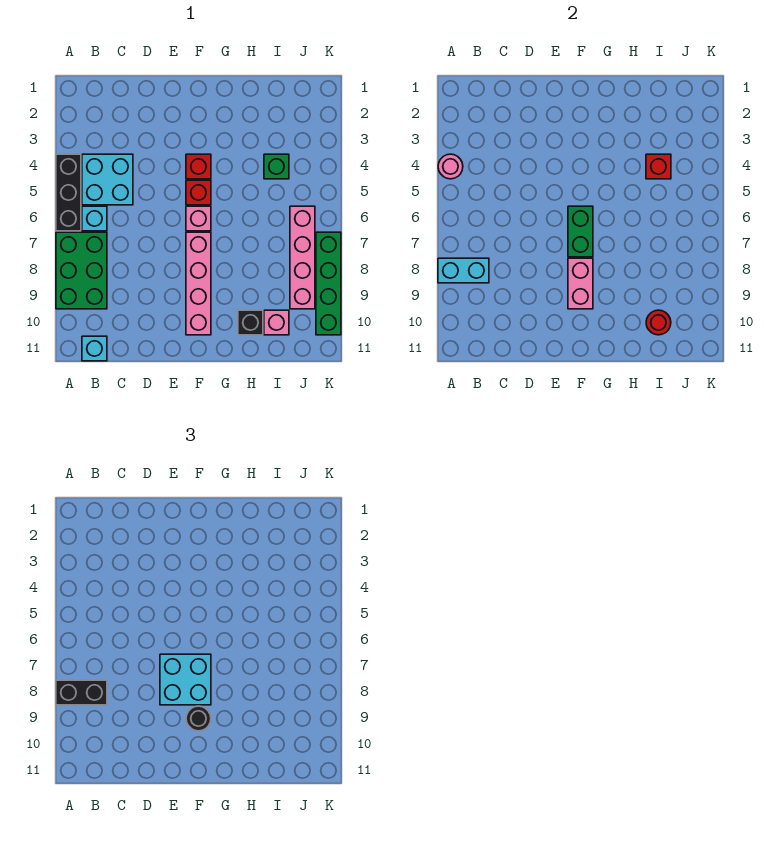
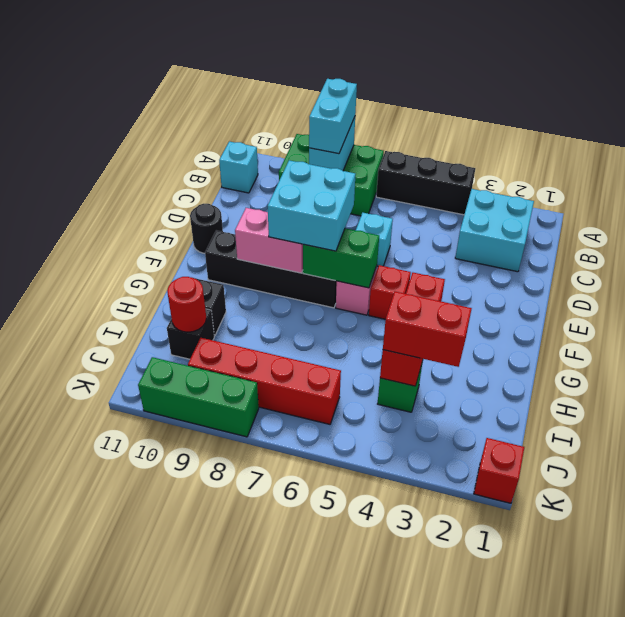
pink 1x1 round brick [438,154,463,179] -> none
black 1x2 brick [56,680,107,705] -> cyan 1x2 brick [309,79,357,154]
cyan 2x2 brick [82,154,133,205] -> cyan 2x2 brick moved to [455,189,534,272]
cyan 1x1 brick [82,206,107,231] -> cyan 1x1 brick moved to [356,213,393,266]
pink 1x4 brick [186,232,211,335] -> black 1x4 brick [205,230,337,308]
black 1x1 round brick [186,706,211,731] -> black 1x1 round brick moved to [190,204,223,253]
none -> red 1x2 brick [383,292,472,367]
pink 1x1 brick [264,310,289,335] -> black 1x1 brick [167,309,214,359]
pink 1x4 brick [290,206,315,309] -> red 1x4 brick [188,338,341,424]
none -> red 1x1 brick [474,438,524,503]
green 1x4 brick [316,232,341,335] -> green 1x3 brick [138,357,259,437]

